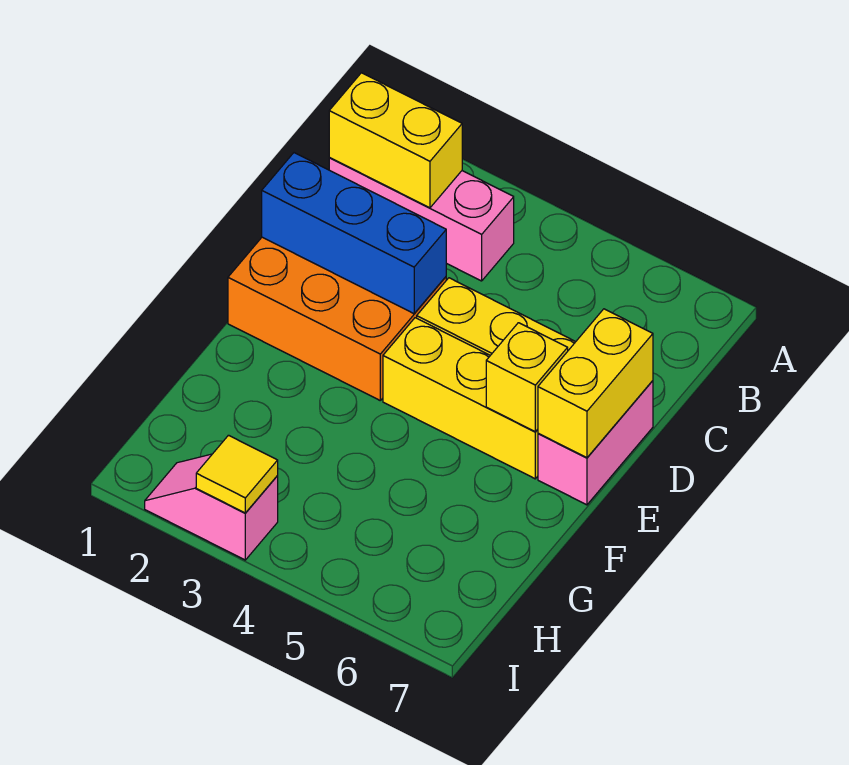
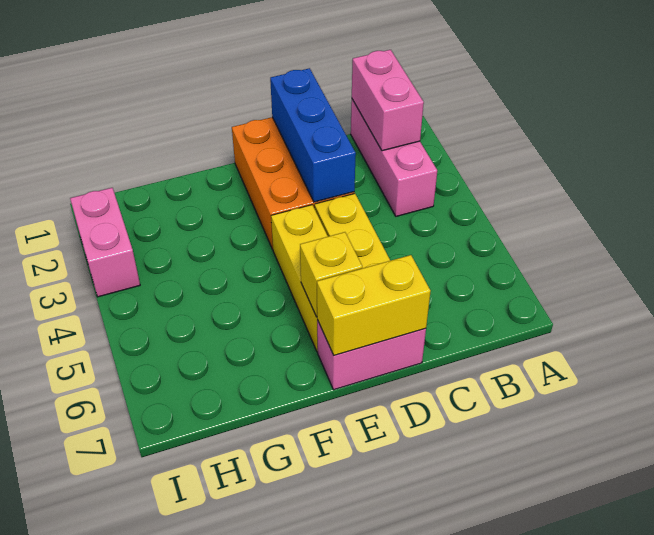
yellow 1x2 brick [329,73,462,208] -> pink 1x2 brick [352,50,424,151]
pink 1x2 slope [145,454,278,560] -> pink 1x2 brick [70,188,140,297]
yellow 1x1 tile [196,435,278,513] -> none

